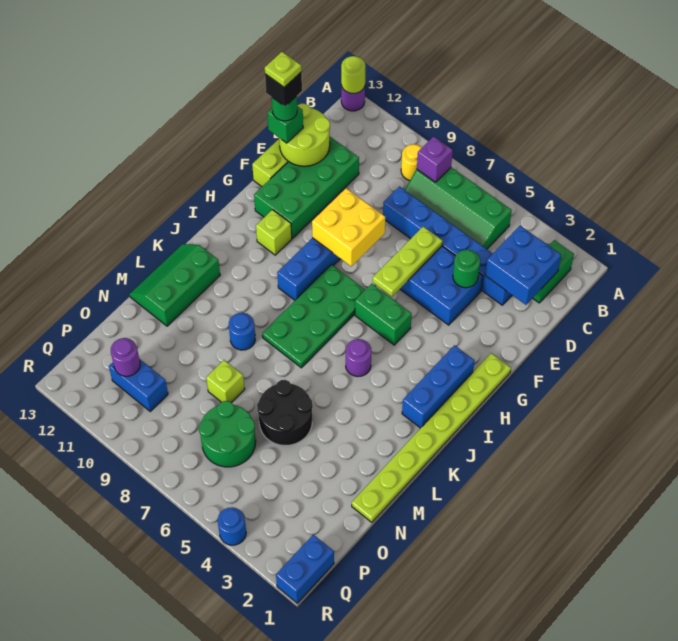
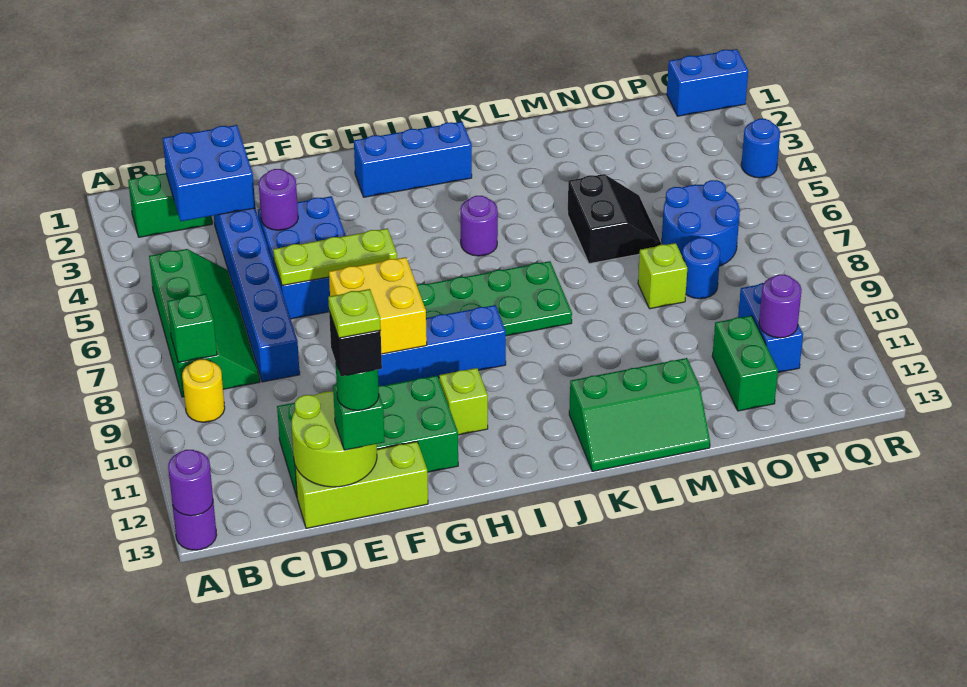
lime 1x1 round brick [341,56,366,93] -> purple 1x1 round brick [168,450,213,516]
purple 1x1 brick [417,137,453,182] -> green 1x1 brick [167,294,217,363]
green 1x1 round brick [453,250,480,288] -> purple 1x1 round brick [259,169,298,230]
lime 1x8 plate [352,353,511,522] -> none
green 1x2 brick [355,284,412,345] -> green 1x2 brick moved to [712,315,778,411]
blue 1x1 round brick [229,313,255,350] -> blue 1x1 round brick moved to [682,238,720,299]
black 2x2 round brick [257,380,313,445] -> black 2x2 slope [568,174,662,264]
green 2x2 round brick [199,401,256,467] -> blue 2x2 round brick [661,180,740,266]

